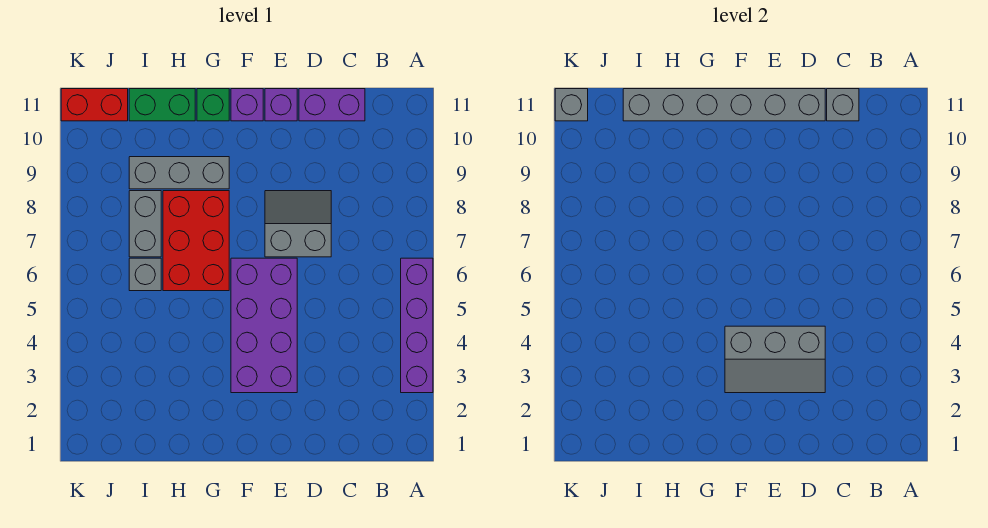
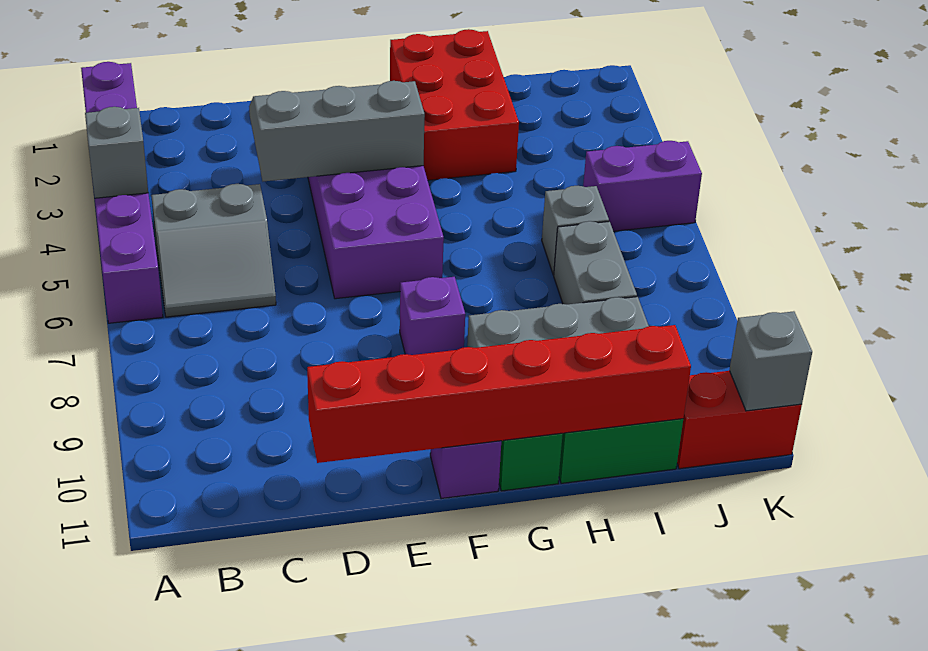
purple 1x4 brick [401,258,433,393] -> purple 1x6 brick [81,62,163,323]
purple 1x2 brick [299,89,365,121] -> purple 1x2 brick moved to [583,141,702,231]
grey 1x1 brick [827,89,859,121] -> grey 1x1 brick moved to [85,107,148,198]
grey 2x2 slope [265,191,331,257] -> grey 2x2 slope moved to [151,184,276,317]
grey 1x6 brick [623,89,825,121] -> red 1x6 brick [307,325,691,463]
purple 1x1 brick [265,89,297,121] -> purple 1x1 brick moved to [400,277,465,355]
red 2x3 brick [163,191,229,291] -> red 2x3 brick moved to [390,29,519,180]

